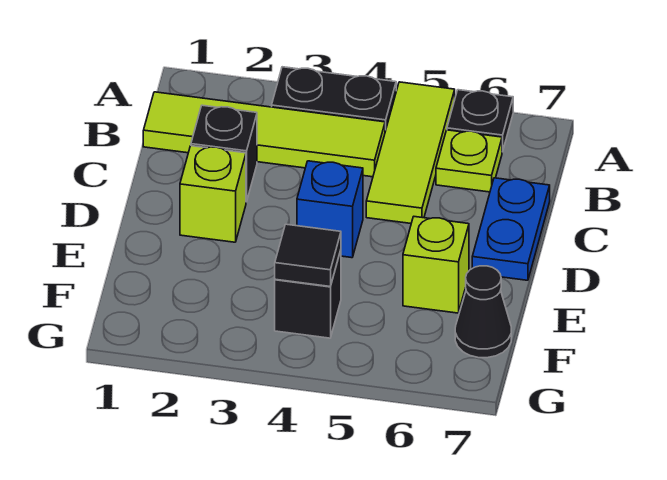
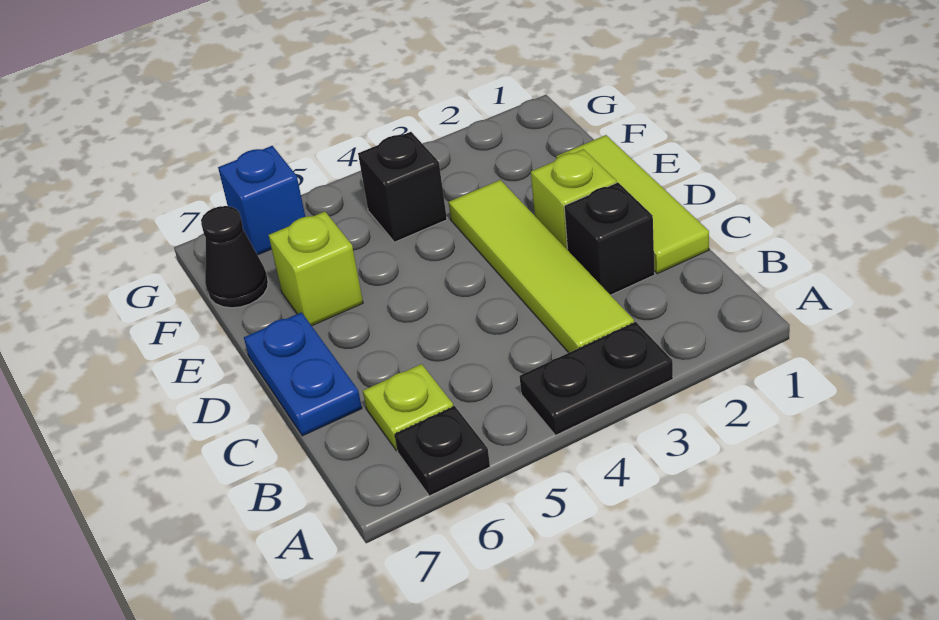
lime 1x3 tile [366,82,455,223] -> lime 1x3 tile moved to [556,135,709,274]
lime 1x4 tile [143,92,385,177] -> lime 1x4 tile turned to [449,180,634,353]
blue 1x1 brick [297,161,363,258] -> blue 1x1 brick moved to [218,146,305,255]
black 1x1 tile [275,224,341,287] -> none

